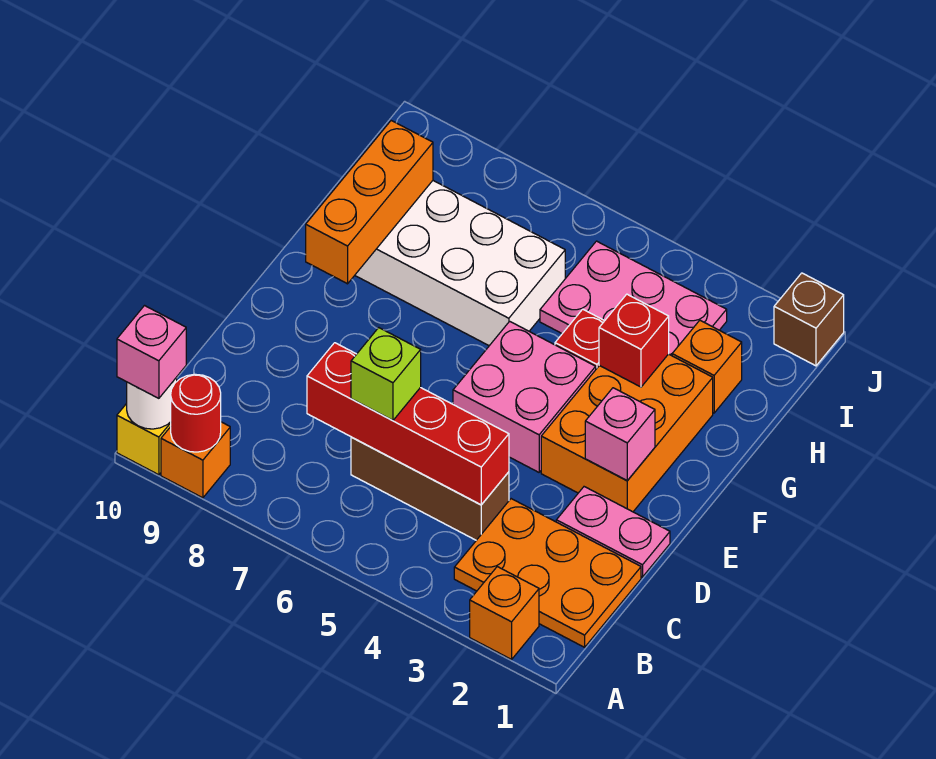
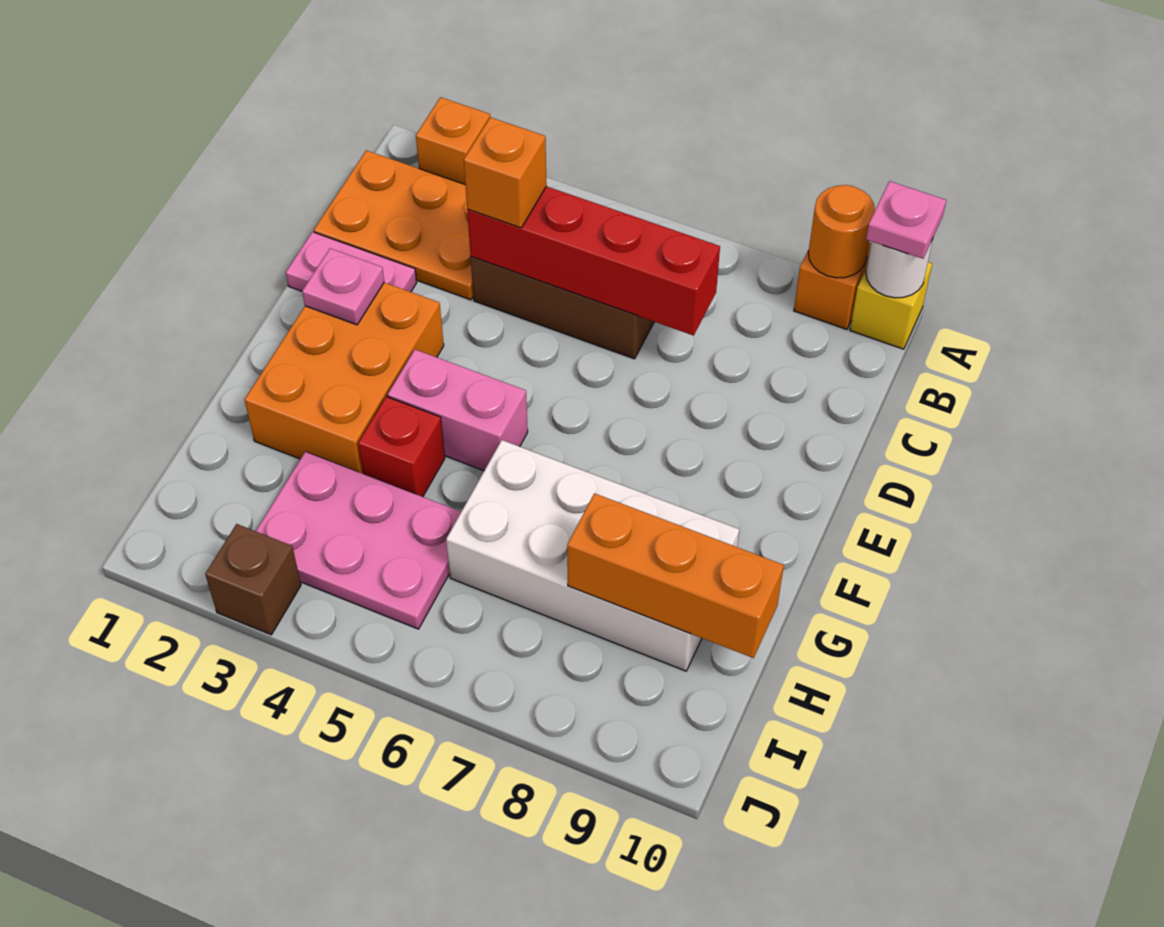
red 1x1 round brick [171,374,221,452] -> orange 1x1 round brick [808,185,875,278]
pink 1x1 brick [117,306,186,398] -> pink 1x1 plate [866,181,946,259]
lime 1x1 brick [351,328,421,421] -> none
pink 1x1 brick [585,388,655,481] -> pink 1x1 plate [302,248,384,325]
pink 2x2 brick [453,321,596,472] -> pink 1x2 brick [388,350,528,471]
orange 1x3 brick [306,121,433,284] -> orange 1x3 brick turned to [567,493,784,658]
red 1x1 brick [599,294,669,387] -> none
orange 1x1 brick [672,320,742,413] -> orange 1x1 brick moved to [464,117,547,228]
brown 1x1 brick [774,273,844,366] -> brown 1x1 brick moved to [205,524,301,635]

